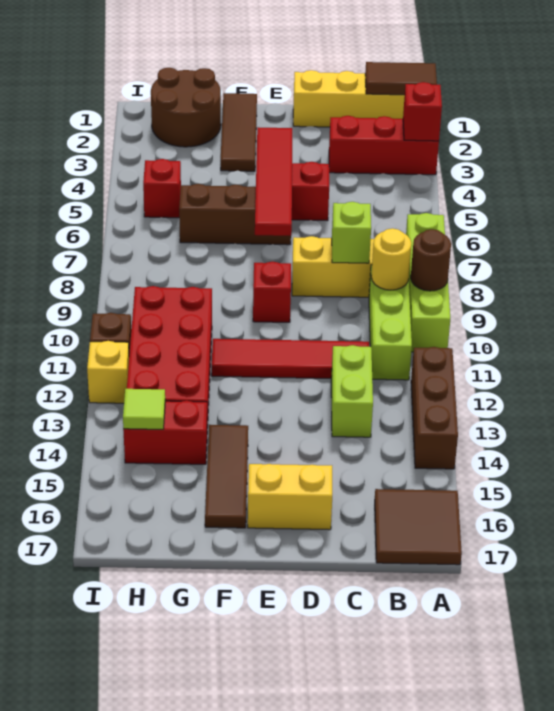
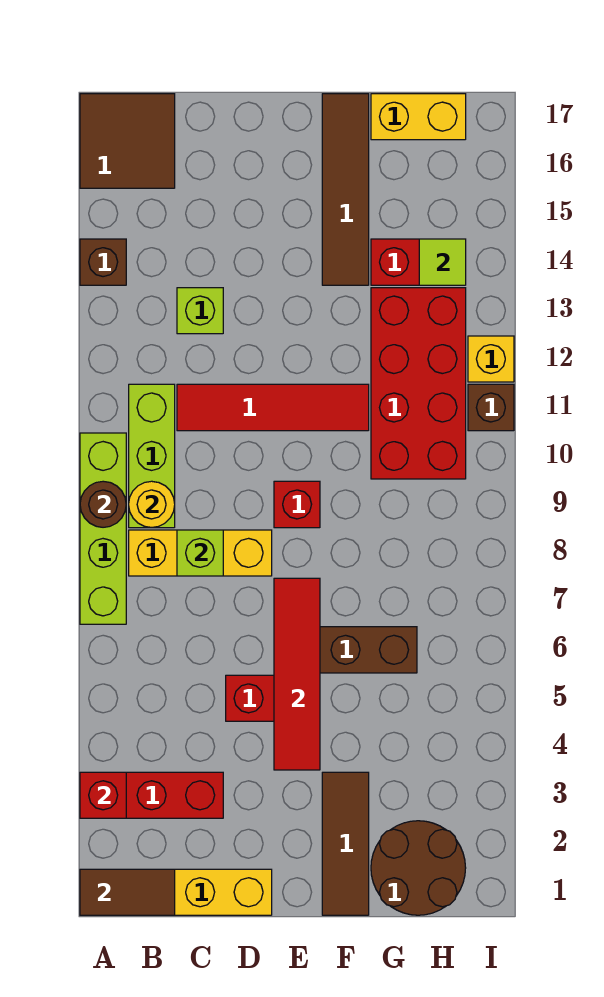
brown 1x3 brick [411,347,458,469] -> brown 1x1 brick [80,239,126,285]
lime 1x2 brick [331,345,373,437] -> lime 1x1 brick [177,288,223,334]
yellow 1x2 brick [248,464,332,530] -> yellow 1x2 brick moved to [371,94,466,140]
brown 1x3 tile [205,425,248,528] -> brown 1x4 tile [322,94,369,285]
red 1x1 brick [143,159,181,218] -> none

